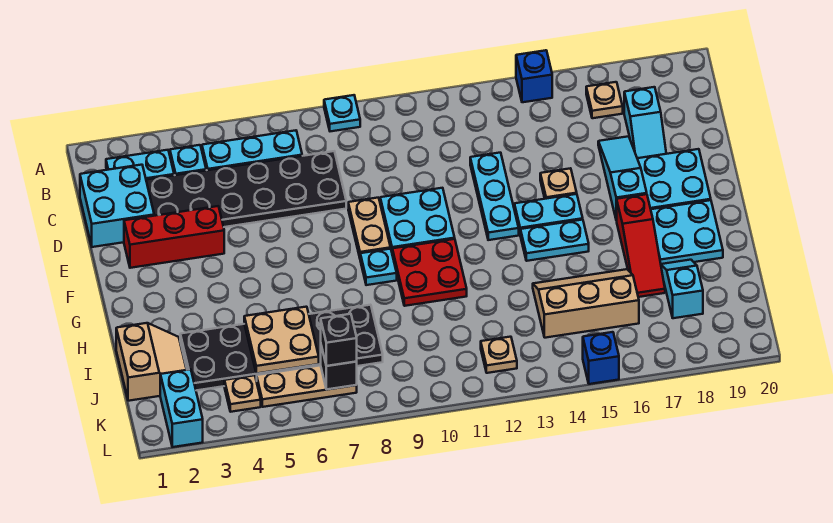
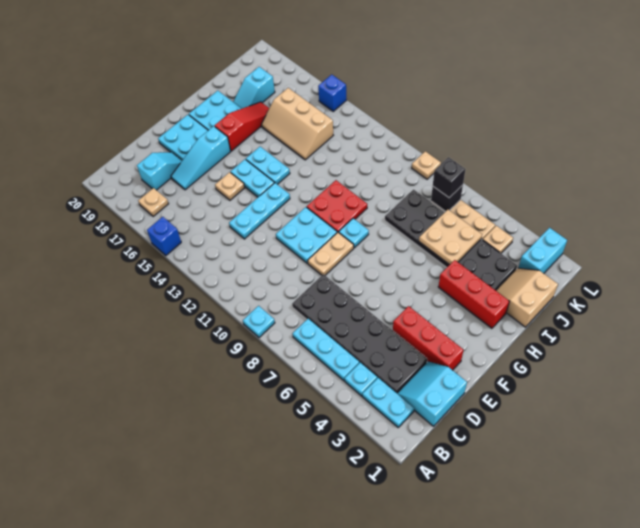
cyan 2x2 brick [80,165,154,247] -> cyan 2x2 slope [397,361,467,426]
none -> red 1x3 brick [438,260,509,328]
tan 1x1 plate [481,337,517,373] -> tan 1x1 plate moved to [412,151,441,179]

